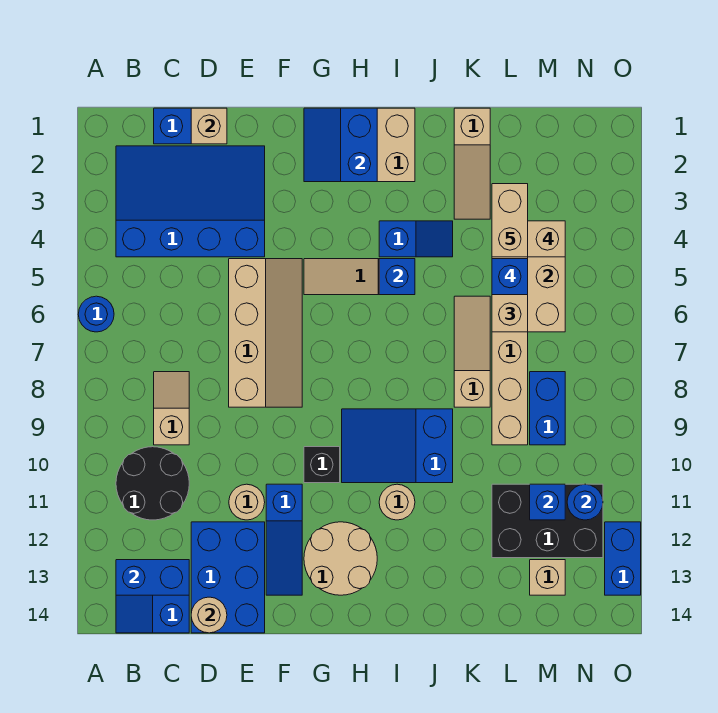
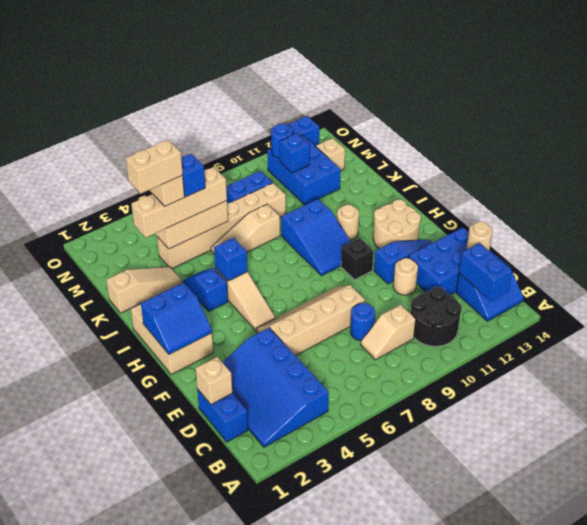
blue 1x1 round brick [78,296,114,332] -> blue 1x1 round brick moved to [350,303,375,341]
black 2x3 brick [492,484,603,558] -> blue 2x3 brick [267,135,341,205]

